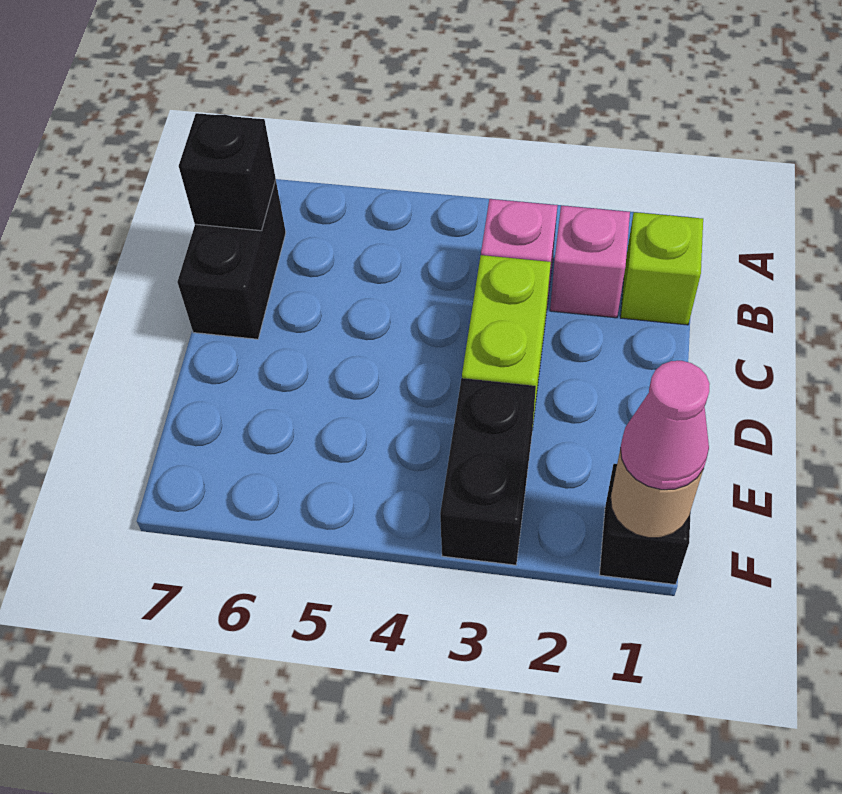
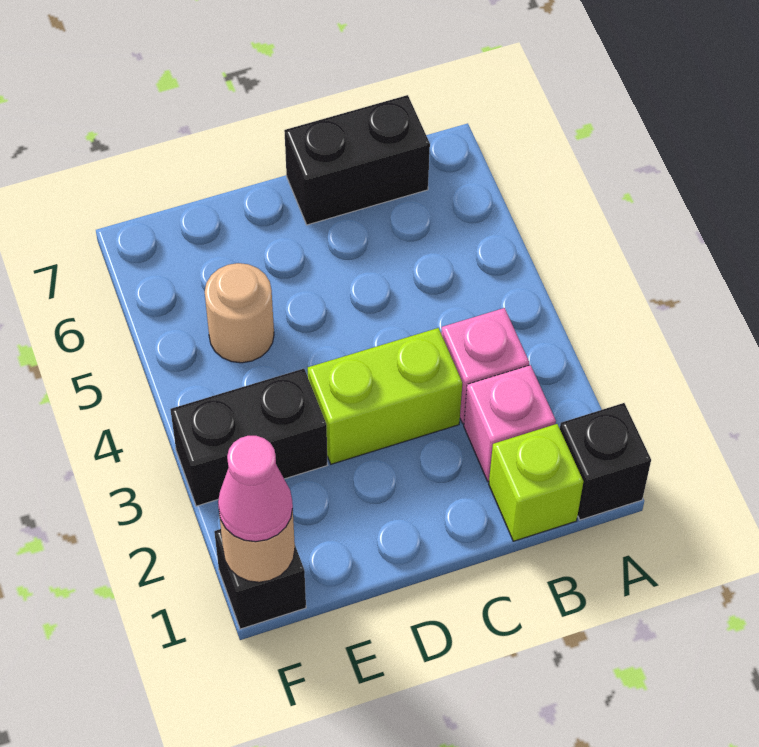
black 1x1 brick [179,113,276,231] -> black 1x1 brick moved to [560,403,651,520]
none -> tan 1x1 round brick [205,263,274,363]

